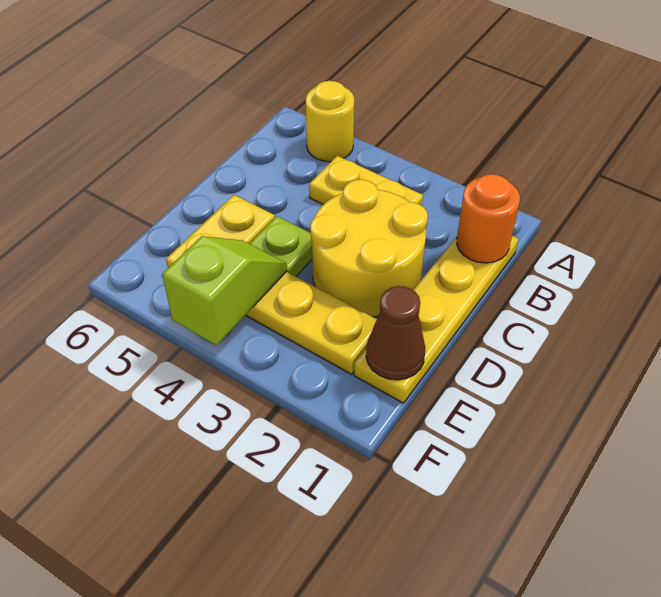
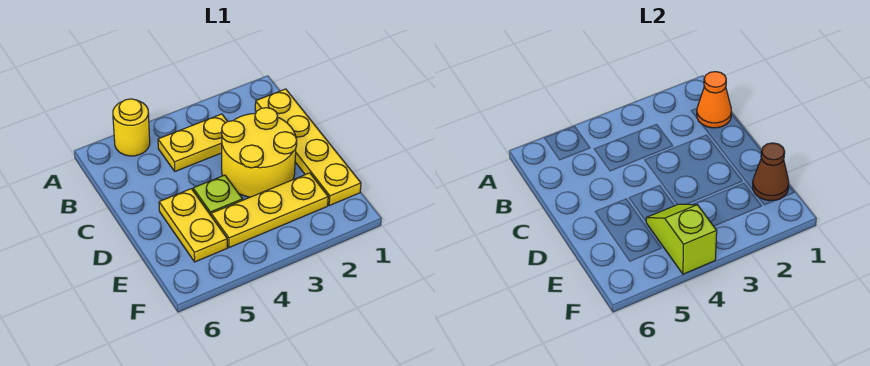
orange 1x1 round brick [456,174,520,263] -> orange 1x1 cone [697,72,731,128]

